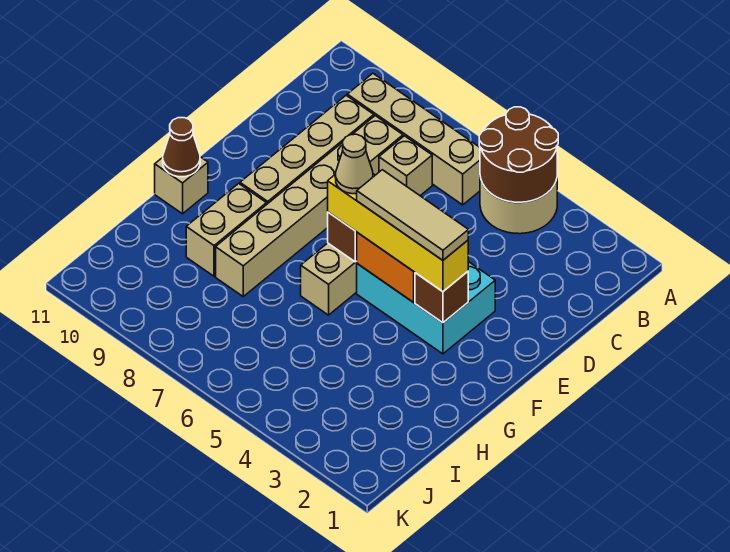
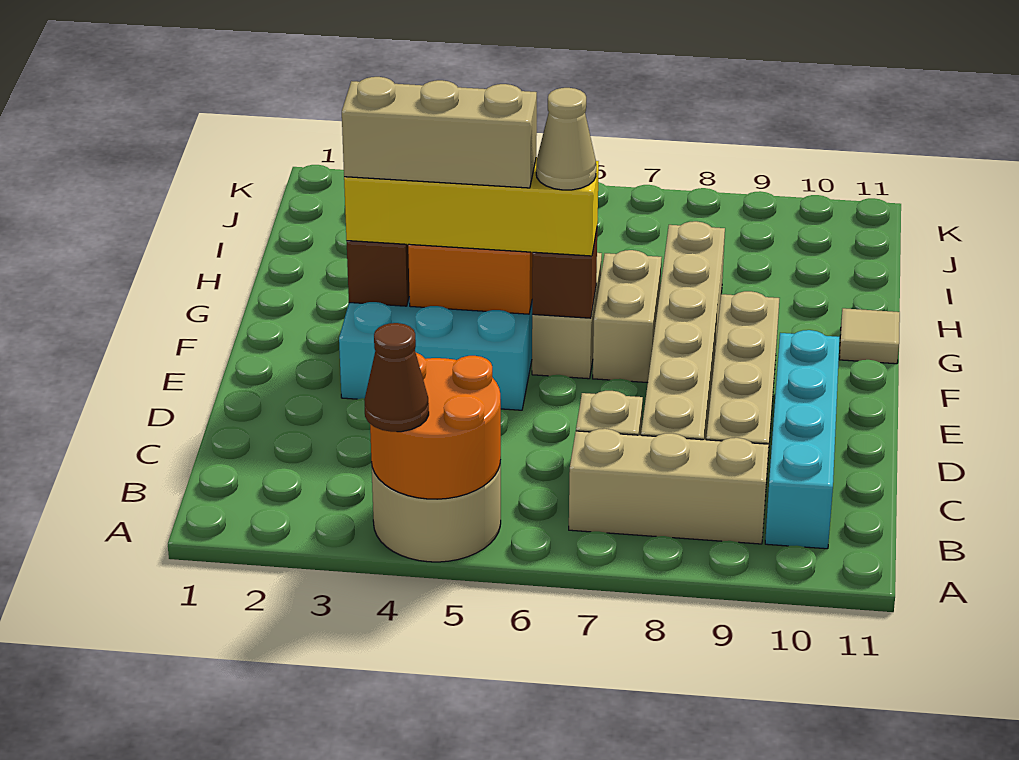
brown 2x2 round brick [479,107,558,202] -> orange 2x2 round brick [370,353,501,499]
tan 1x4 brick [347,73,480,205] -> tan 1x3 brick [569,429,769,544]
none -> cyan 1x4 brick [765,330,840,549]
tan 1x3 tile [357,170,468,260] -> tan 1x3 brick [342,77,537,188]
tan 1x2 brick [186,184,266,276] -> tan 1x2 brick moved to [593,250,662,383]
tan 1x1 brick [155,157,208,214] -> tan 1x1 tile [839,308,900,364]
brown 1x1 cone [163,118,200,177] -> brown 1x1 cone moved to [364,323,429,432]

